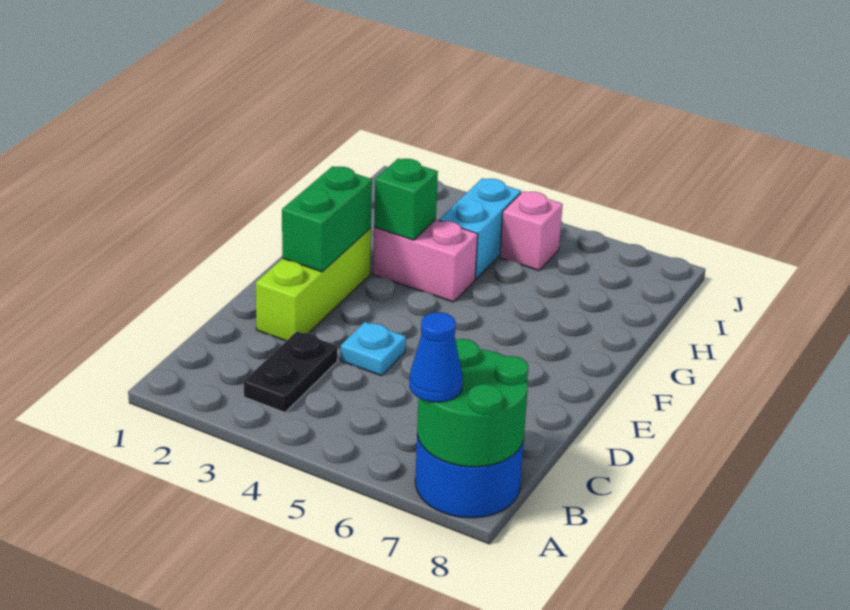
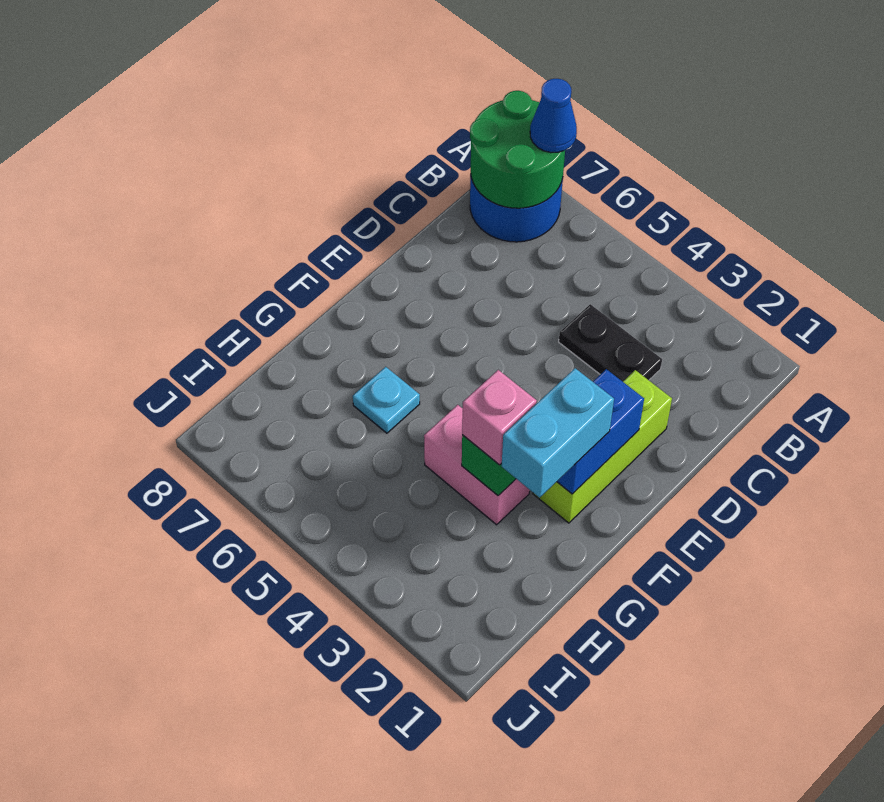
black 1x2 plate [243,331,337,413] -> black 1x2 plate turned to [559,304,662,382]
cyan 1x1 plate [341,322,406,376] -> cyan 1x1 plate moved to [353,367,420,433]
green 1x2 brick [282,166,372,272] -> blue 1x2 brick [557,369,644,494]
cyan 1x2 brick [439,178,521,279] -> cyan 1x2 brick moved to [501,368,614,497]
pink 1x1 brick [500,191,563,271] -> pink 1x1 brick moved to [462,370,537,465]

